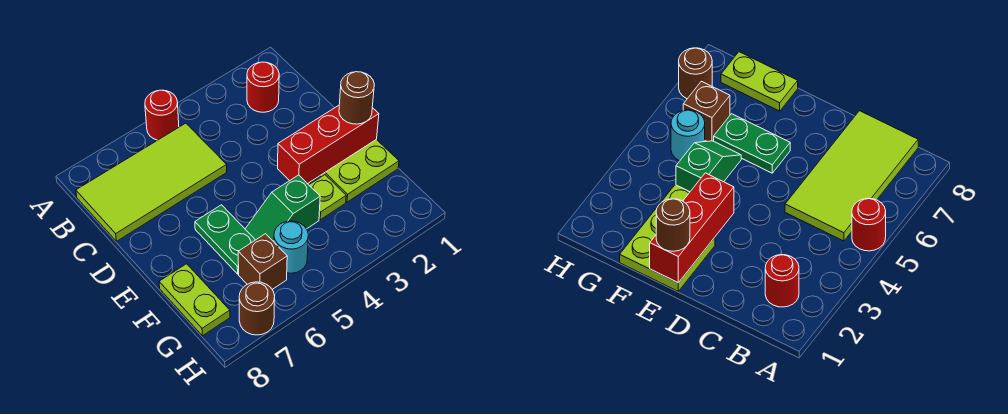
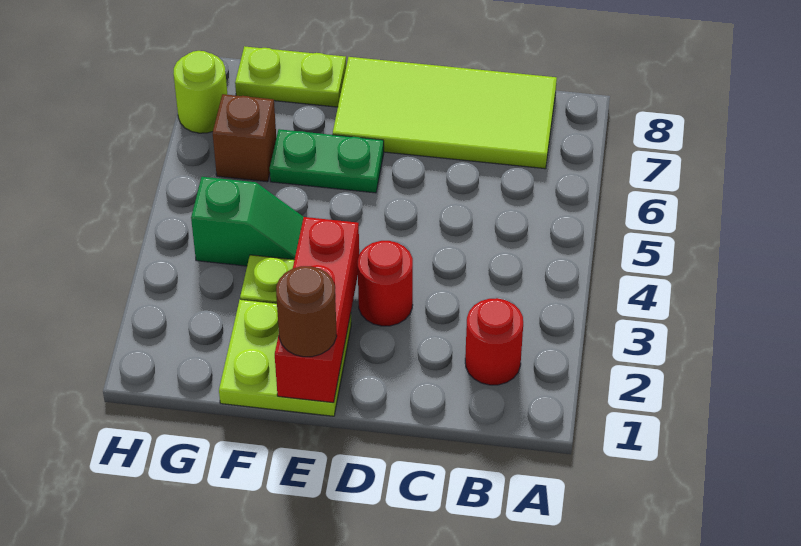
red 1x1 round brick [145,90,179,140] -> red 1x1 round brick moved to [358,241,413,326]
lime 2x4 tile [76,123,227,241] -> lime 2x4 tile turned to [333,57,557,169]
green 1x2 slope [245,175,320,242] -> green 1x2 slope turned to [191,177,303,266]
cyan 1x1 round brick [274,221,308,273] -> none
brown 1x1 round brick [239,282,275,335] -> lime 1x1 round brick [173,51,227,133]

